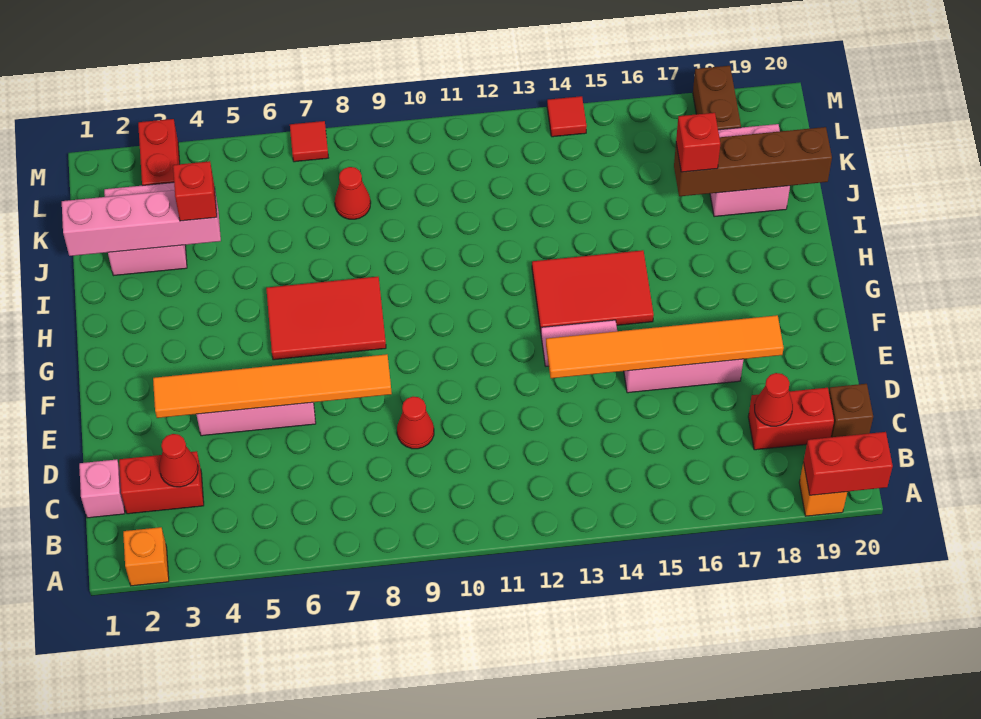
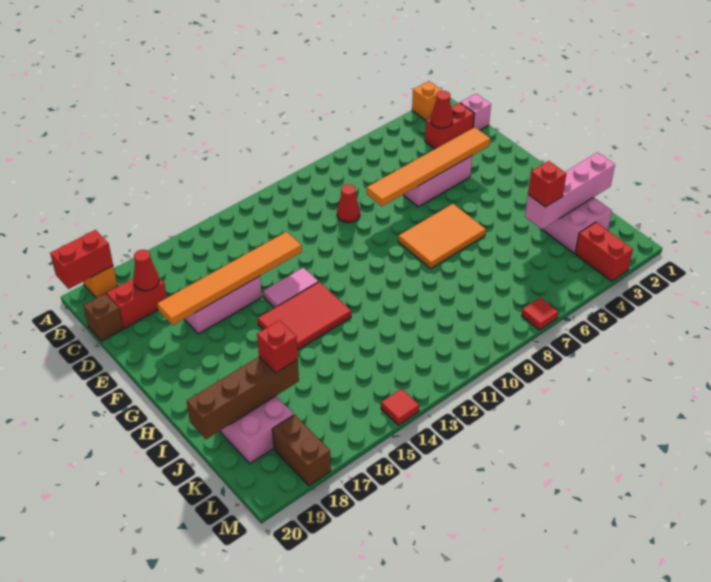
red 2x3 tile [266,277,386,360] -> orange 2x3 tile [398,204,486,269]
red 1x1 cone [335,167,371,219] -> none

